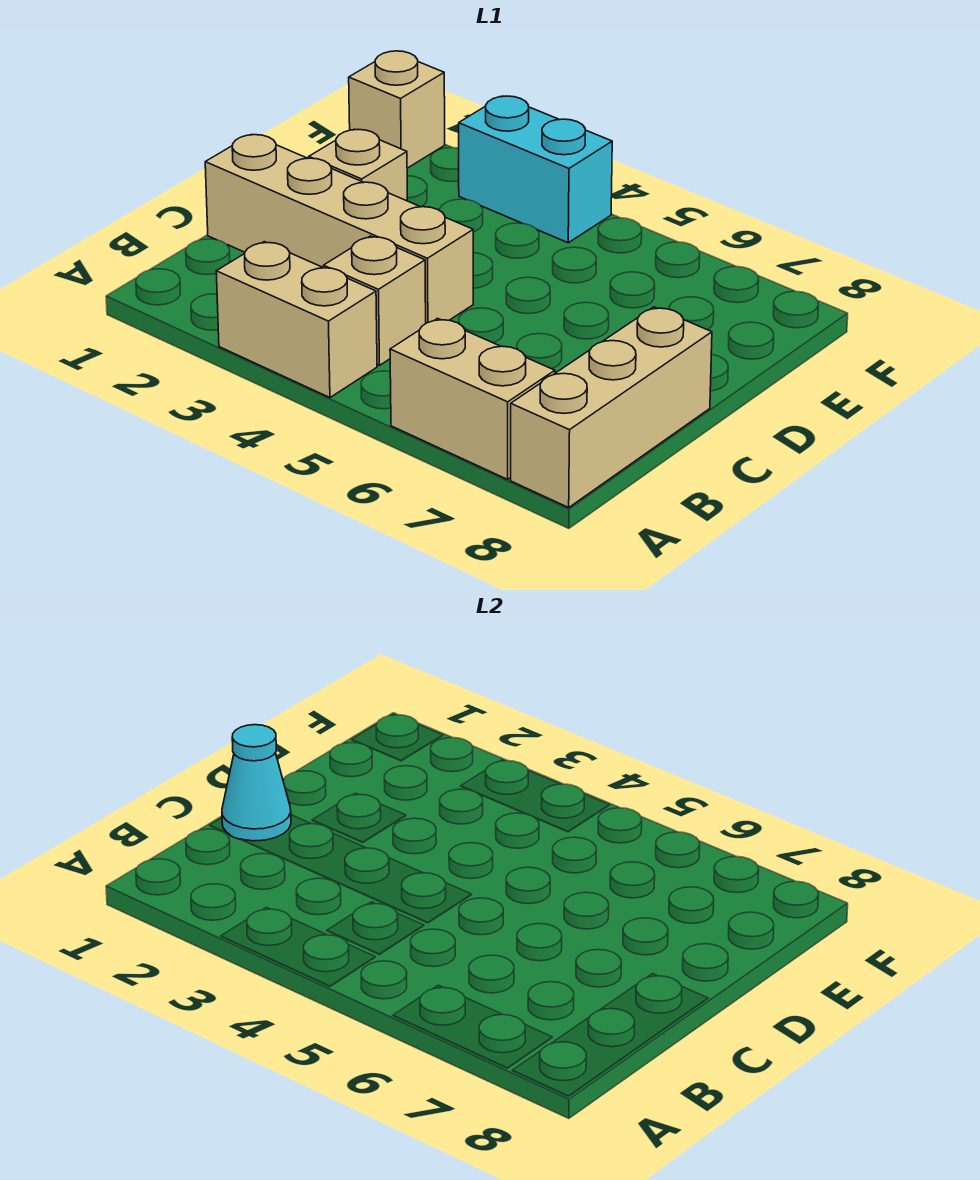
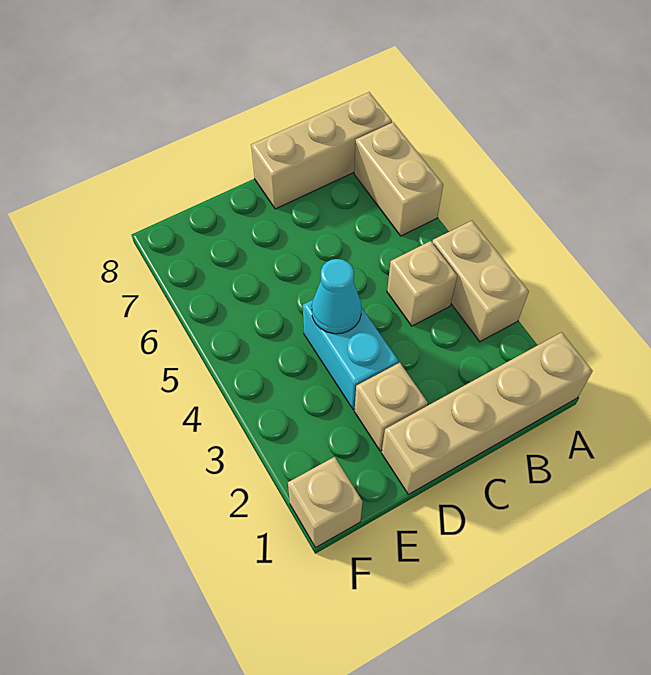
tan 1x4 brick [205,134,473,323] -> tan 1x4 brick turned to [382,332,592,494]
cyan 1x1 cone [222,725,291,841] -> cyan 1x1 cone moved to [312,259,362,334]
cyan 1x2 brick [459,96,612,243] -> cyan 1x2 brick moved to [303,300,398,410]

